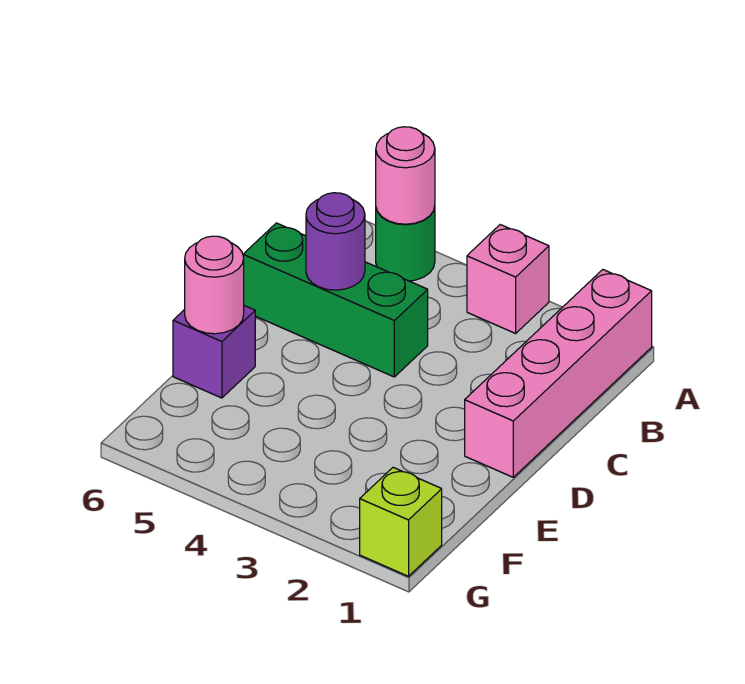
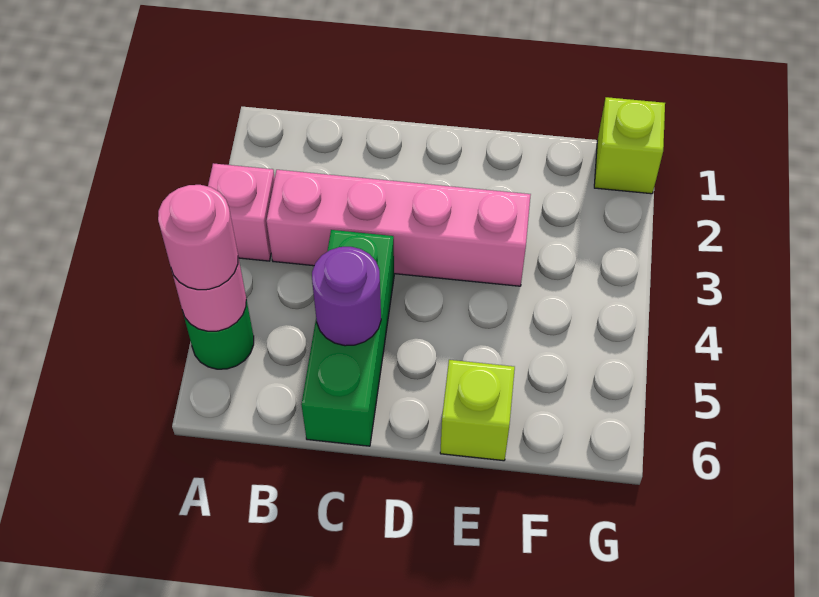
pink 1x4 brick [465,270,652,477] -> pink 1x4 brick moved to [266,170,531,286]
purple 1x1 brick [173,306,255,398] -> lime 1x1 brick [440,360,515,461]
pink 1x1 round brick [185,236,244,334] -> pink 1x1 round brick moved to [158,185,238,290]

